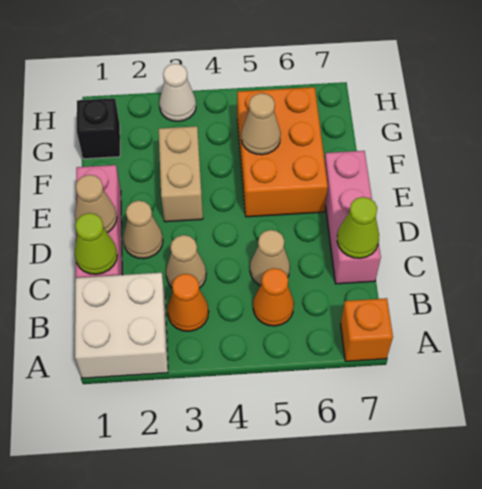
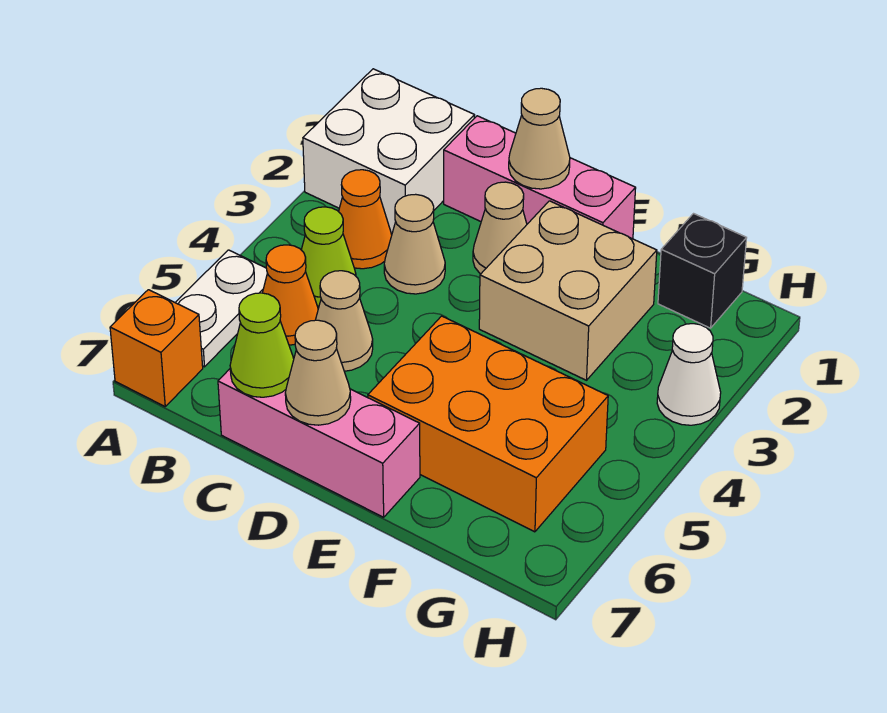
none -> white 1x2 plate [175,250,267,367]
lime 1x1 cone [75,213,117,274] -> lime 1x1 cone moved to [301,207,356,306]
tan 1x2 brick [159,126,203,222] -> tan 2x2 brick [479,201,657,380]
tan 1x1 cone [241,93,281,155] -> tan 1x1 cone moved to [285,320,351,425]

